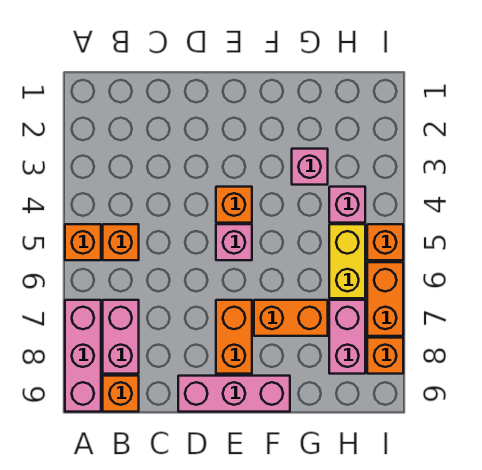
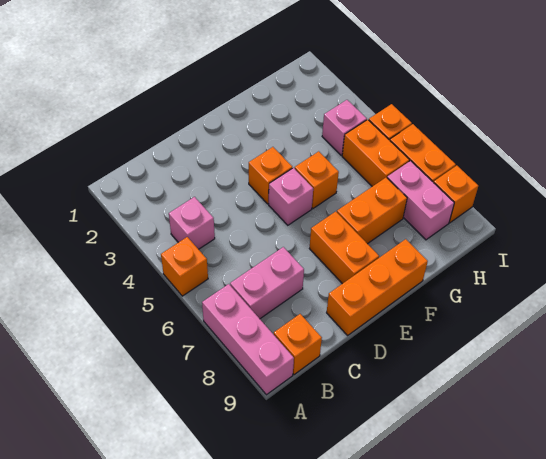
orange 1x1 brick [103,224,139,260] -> orange 1x1 brick moved to [295,151,339,208]
pink 1x2 brick [103,300,139,374] -> pink 1x2 brick turned to [230,247,304,319]
pink 1x3 brick [178,376,290,412] -> orange 1x3 brick [327,239,428,335]
pink 1x1 brick [292,149,328,185] -> pink 1x1 brick moved to [169,197,215,249]
yellow 1x2 brick [329,224,365,298] -> orange 1x2 brick [342,120,410,186]

